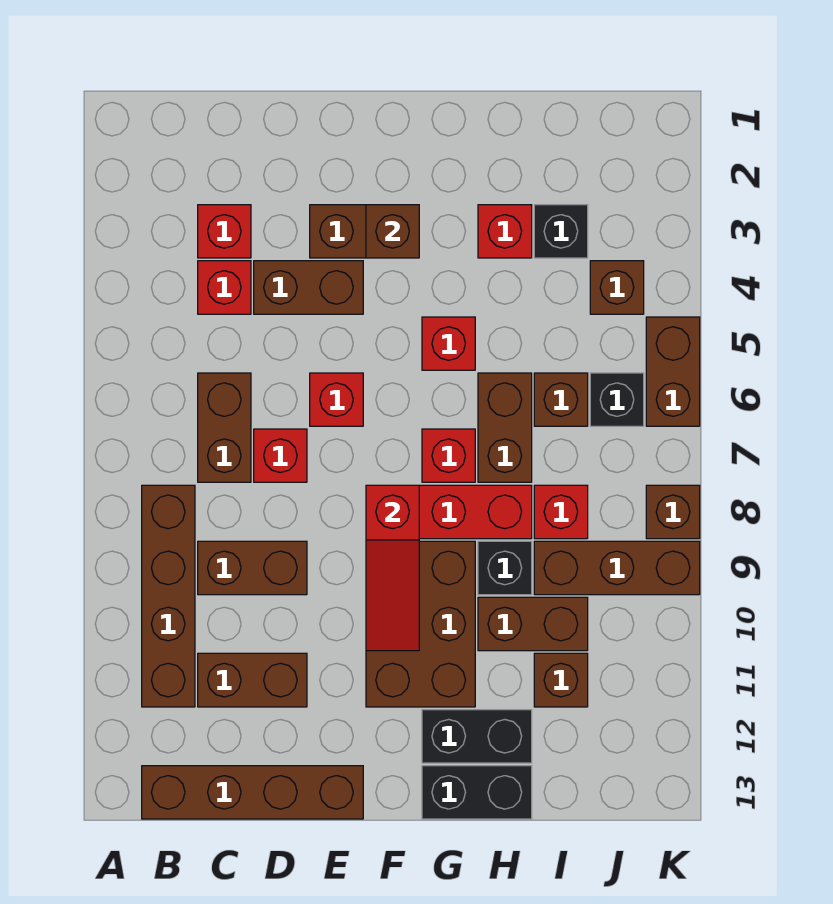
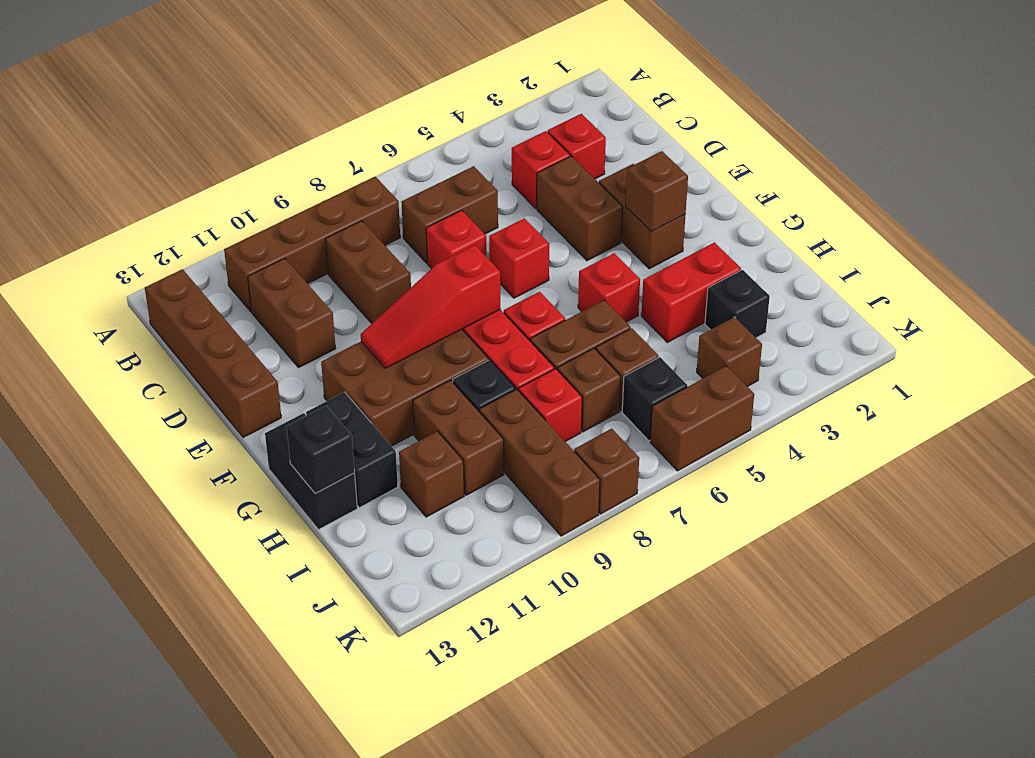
red 1x1 brick [478,205,532,258] -> red 1x2 brick [641,242,741,342]
none -> black 1x1 brick [287,406,355,494]
none -> brown 1x1 brick [558,349,621,432]

